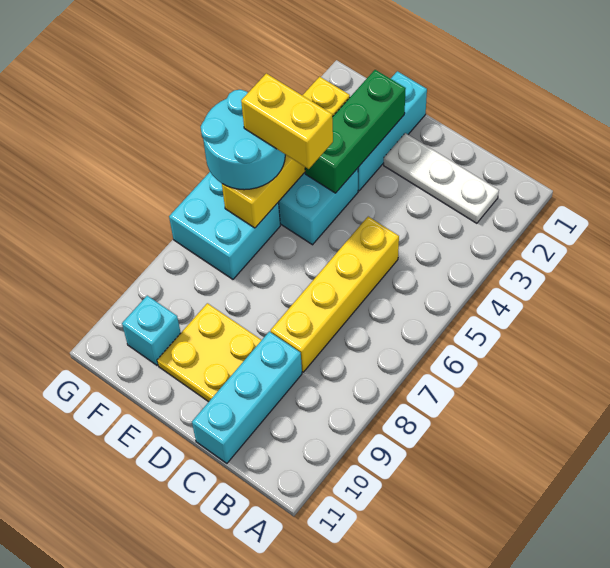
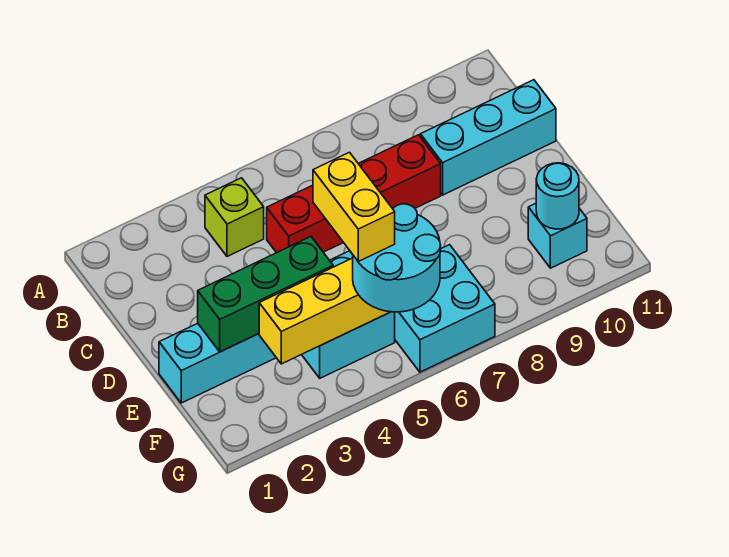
white 1x3 plate [384,133,499,223] -> none
none -> lime 1x1 brick [205,178,264,256]
yellow 1x4 brick [271,217,399,372] -> red 1x4 brick [267,135,441,253]
yellow 2x2 plate [157,303,261,402] -> none
none -> cyan 1x1 round brick [536,163,579,229]

